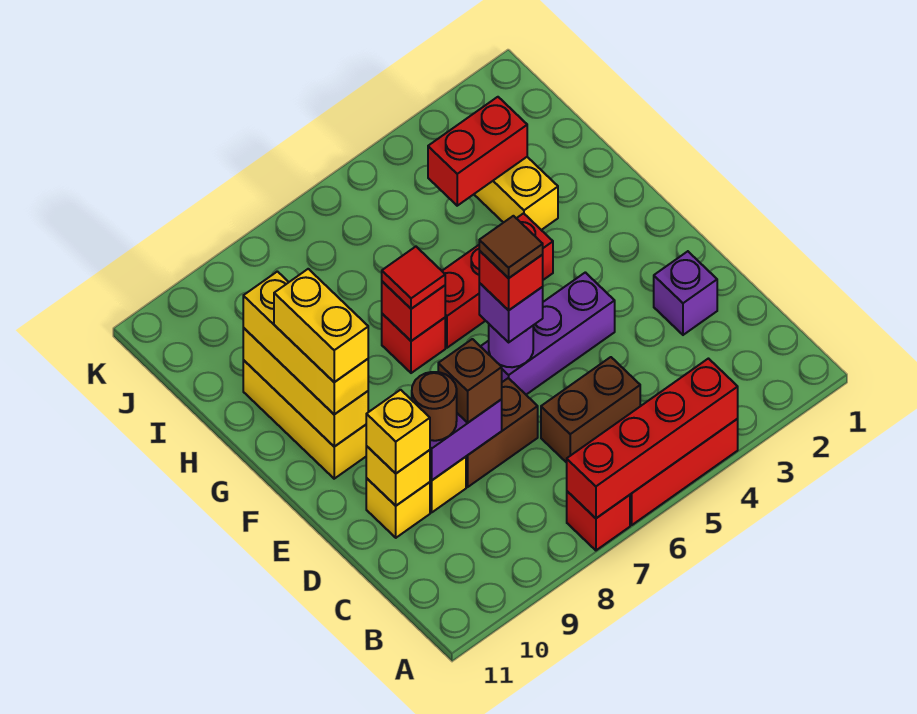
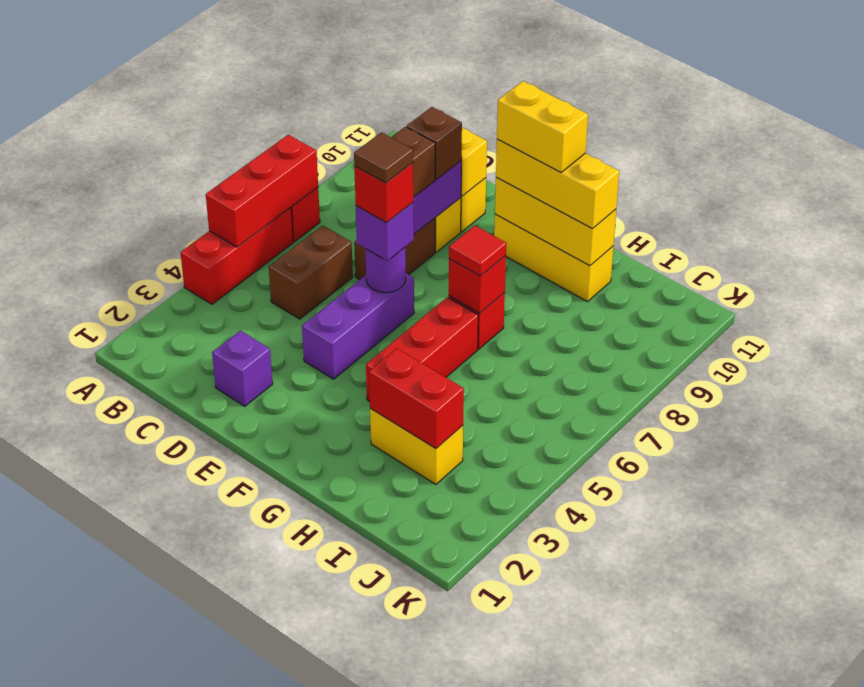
red 1x4 brick [567,359,738,518] -> red 1x3 brick [206,135,318,247]
brown 1x1 round brick [412,372,457,441] -> brown 1x1 brick [407,107,462,179]
yellow 1x1 brick [366,390,430,473] -> none
red 1x2 brick [428,97,527,206] -> red 1x2 brick turned to [369,348,464,449]

